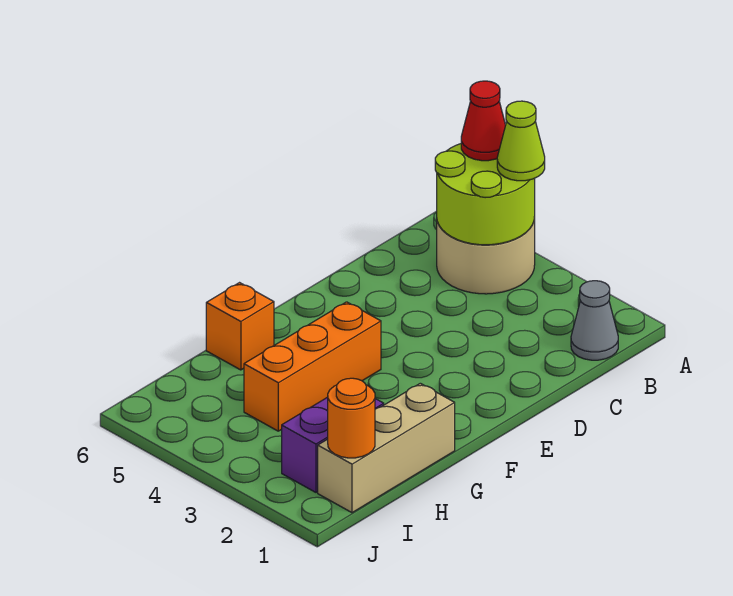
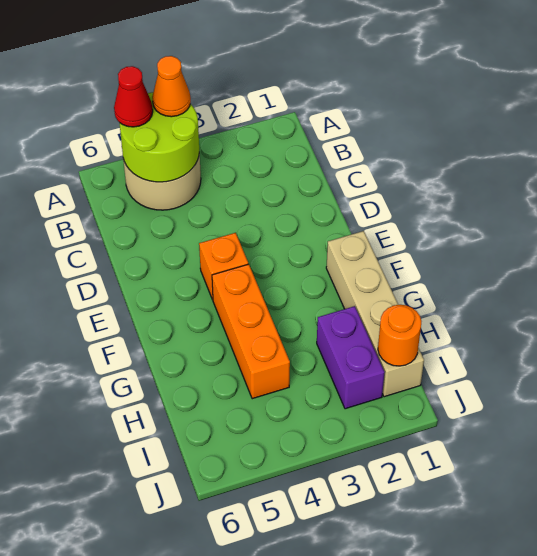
lime 1x1 cone [497,101,545,181] -> orange 1x1 cone [152,56,191,117]
grey 1x1 cone [571,281,618,360] -> none
tan 1x3 brick [318,383,455,513] -> tan 1x4 brick [326,231,424,397]
orange 1x1 brick [206,283,274,370] -> orange 1x1 brick moved to [199,233,248,300]

